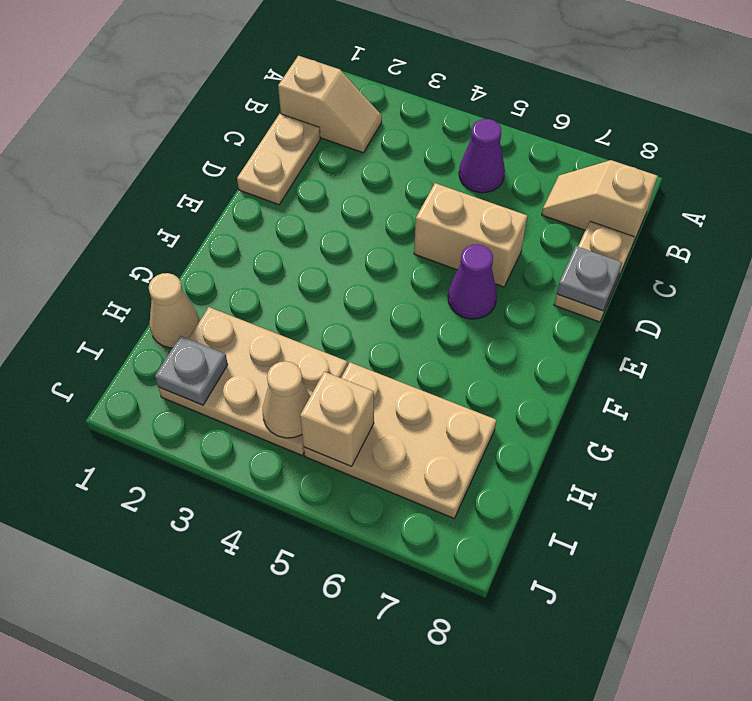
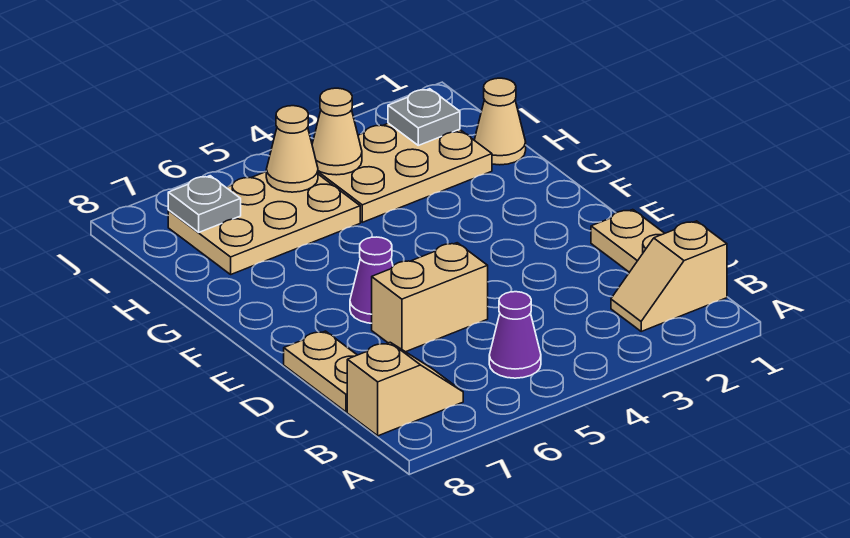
grey 1x1 plate [557,246,622,311] -> grey 1x1 plate moved to [168,176,241,232]
tan 1x1 brick [300,372,374,466] -> tan 1x1 cone [266,106,318,192]

